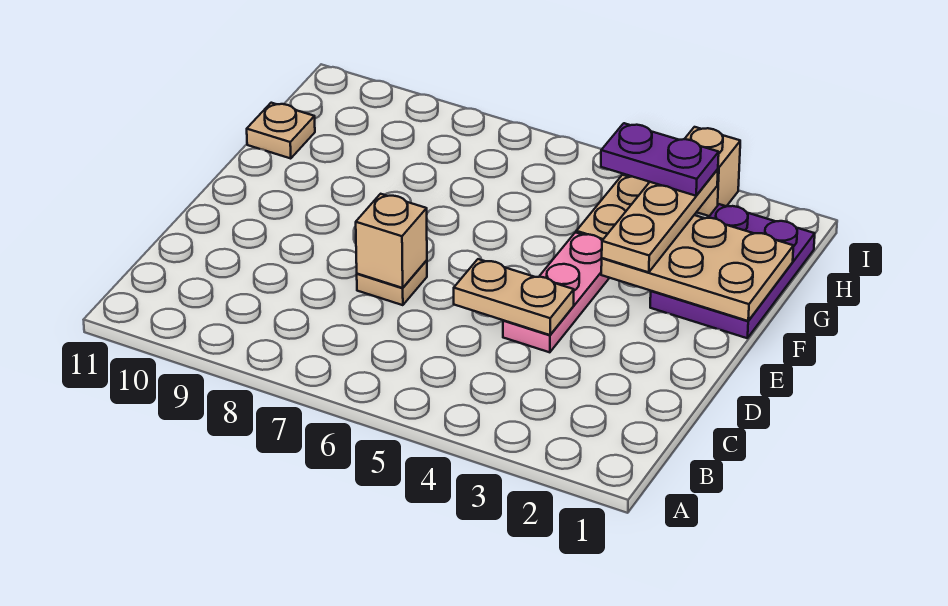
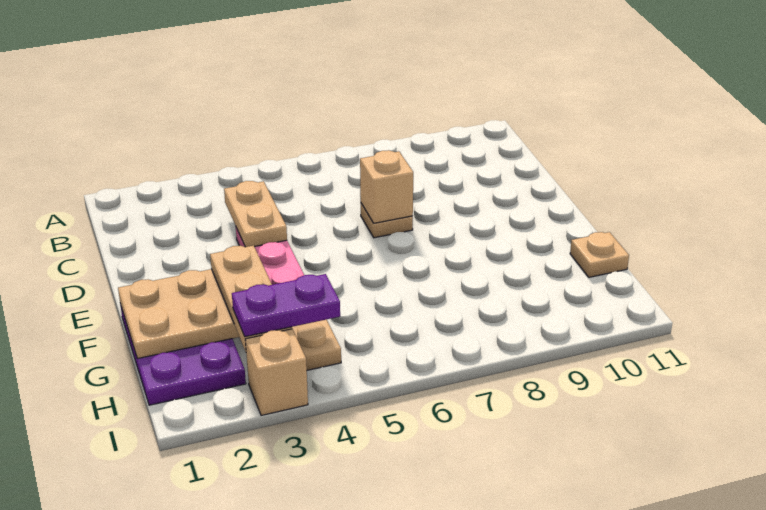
tan 1x2 plate [454,259,574,335] -> tan 1x2 plate turned to [224,181,287,247]

